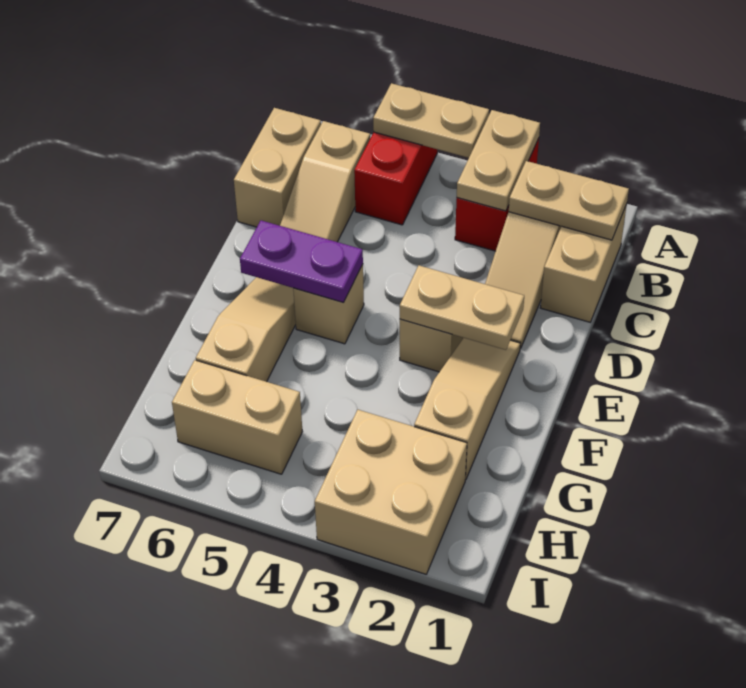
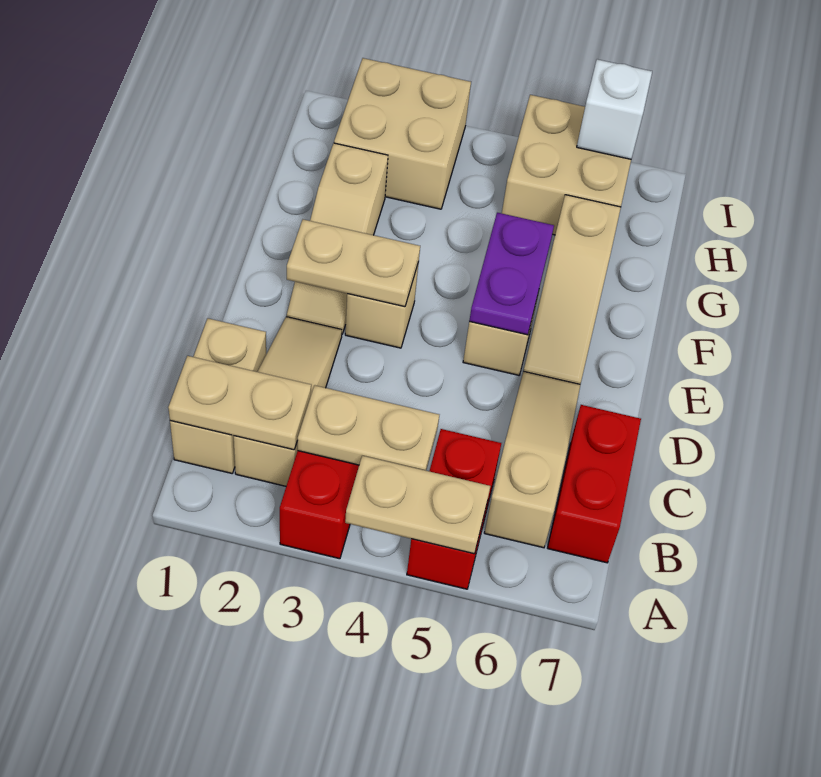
tan 1x2 plate [457,110,540,211] -> tan 1x2 plate turned to [298,385,439,471]
tan 1x2 brick [234,108,321,227] -> red 1x2 brick [548,405,641,563]
purple 1x2 plate [240,220,363,303] -> purple 1x2 plate turned to [469,213,554,335]
tan 1x2 brick [172,360,302,474] -> tan 2x2 brick [502,95,631,235]
none -> white 1x1 brick [577,59,652,159]

